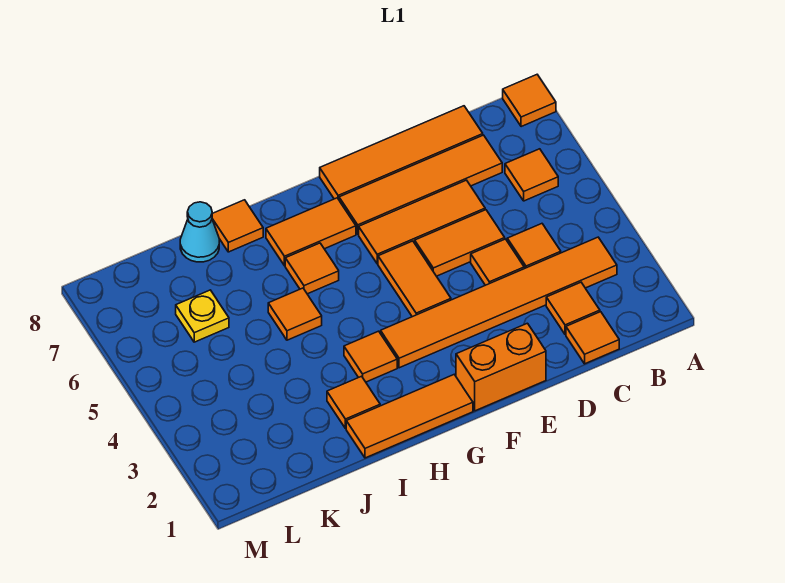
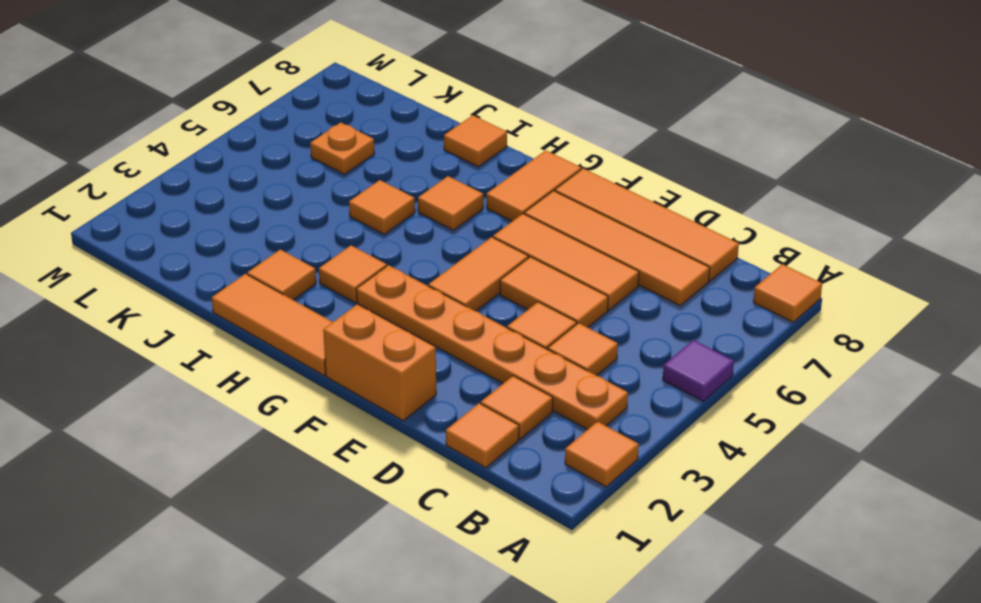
none -> purple 1x1 tile [663,340,734,401]
orange 1x6 tile [381,237,617,368] -> orange 1x6 plate [356,265,628,430]
orange 1x1 tile [505,149,558,201] -> orange 1x1 tile moved to [565,421,639,487]
orange 1x2 tile [266,198,356,266] -> orange 1x2 tile turned to [486,150,581,221]
cyan 1x1 cone [180,202,219,262] -> none
yellow 1x1 plate [176,290,229,342] -> orange 1x1 plate [310,122,375,174]

